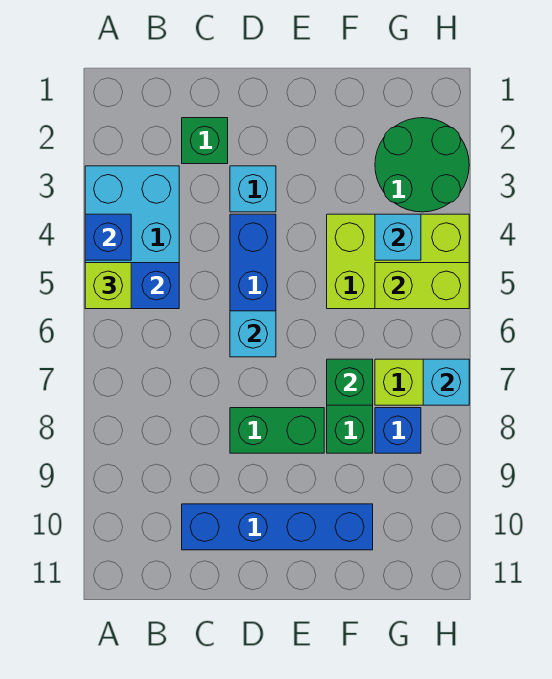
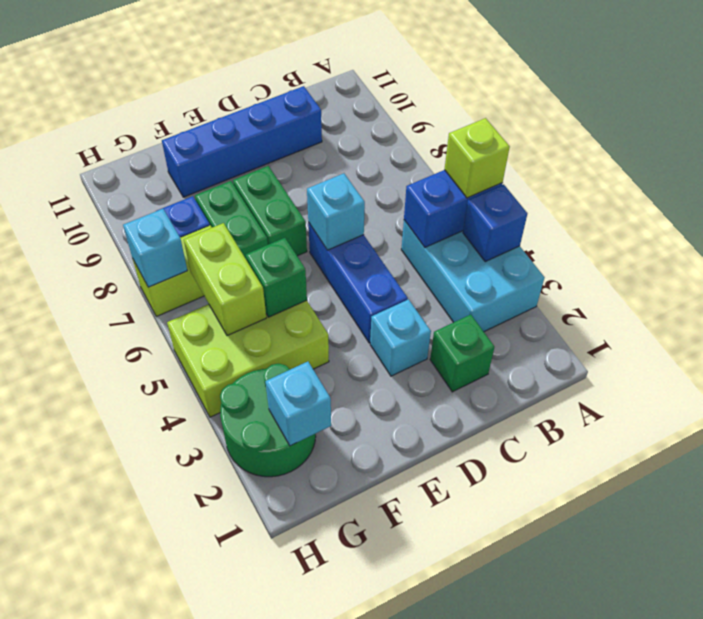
green 1x2 brick [230,408,324,453] -> green 1x2 brick turned to [233,166,307,256]
green 1x1 brick [327,359,373,405] -> green 1x1 brick moved to [246,238,307,317]
cyan 1x1 brick [375,214,421,260] -> cyan 1x1 brick moved to [265,362,331,446]
lime 1x2 brick [375,263,469,309] -> lime 1x2 brick turned to [184,223,266,336]

